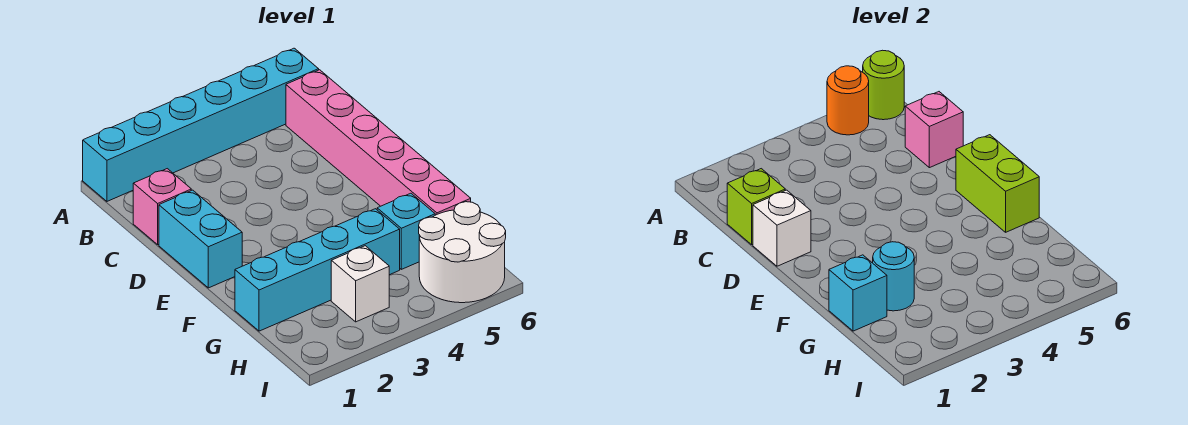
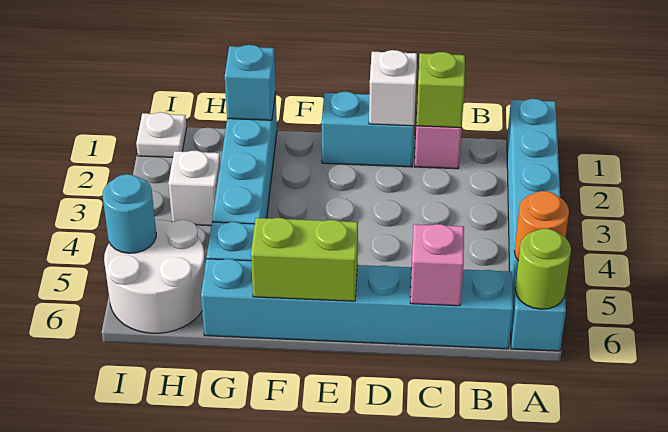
pink 1x6 brick [286,70,471,215] -> cyan 1x6 brick [201,259,513,349]
cyan 1x1 round brick [873,242,914,311] -> cyan 1x1 round brick moved to [103,174,156,253]
none -> white 1x1 plate [136,112,187,157]

